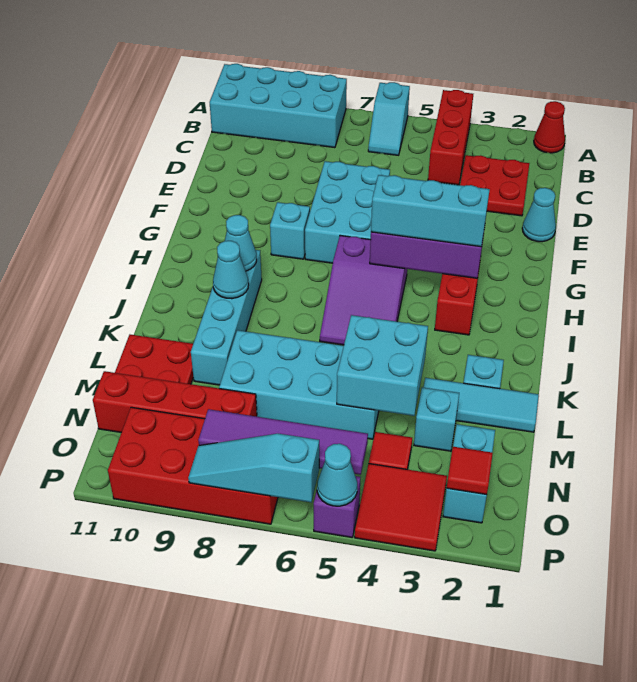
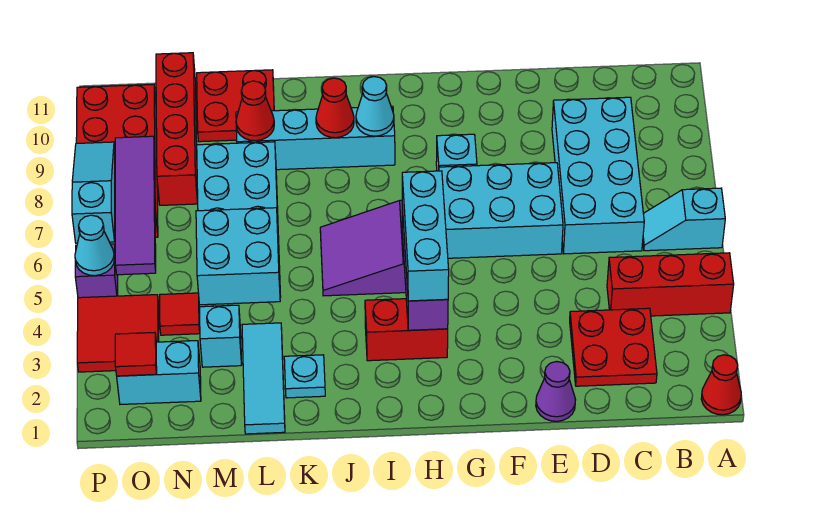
cyan 2x4 brick [210,64,347,148] -> cyan 2x4 brick moved to [552,97,644,254]
cyan 1x1 cone [522,188,556,242] -> purple 1x1 cone [536,362,576,421]
cyan 1x1 cone [213,241,249,299] -> red 1x1 cone [316,78,354,138]
none -> red 1x1 cone [236,81,274,141]

